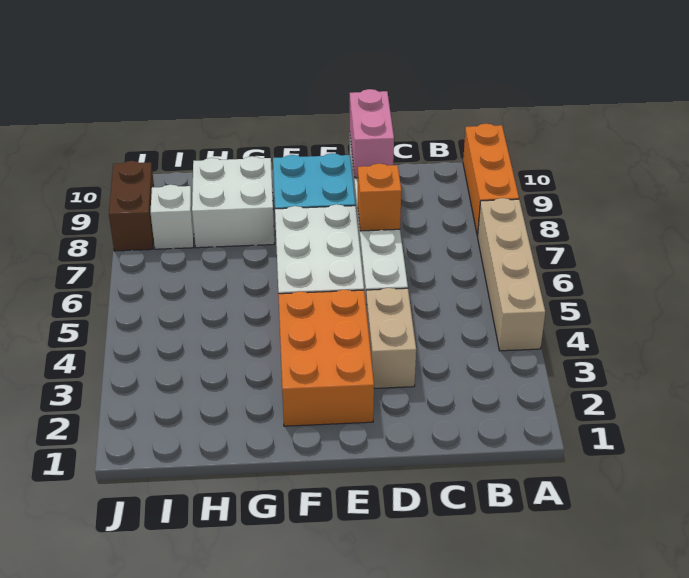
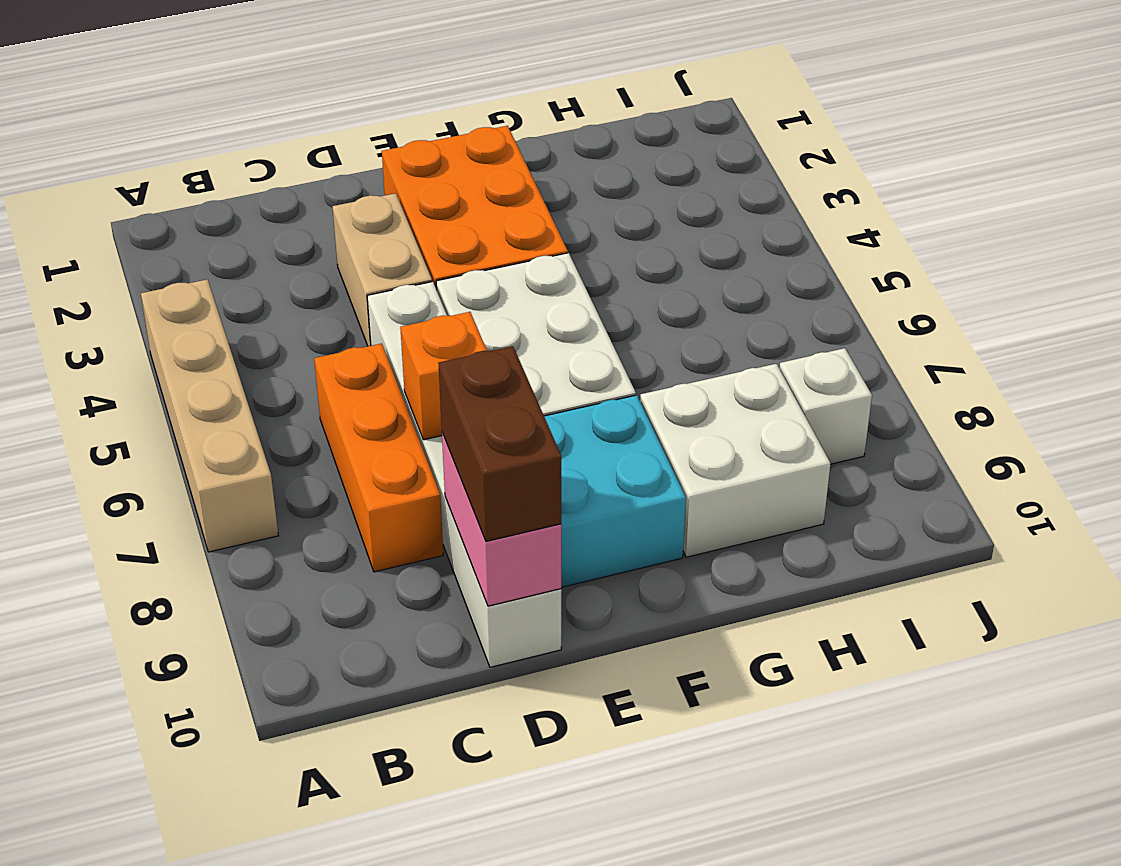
orange 1x3 brick [463,124,519,236] -> orange 1x3 brick moved to [314,344,443,572]
brown 1x2 brick [109,161,154,251] -> brown 1x2 brick moved to [438,346,561,541]

